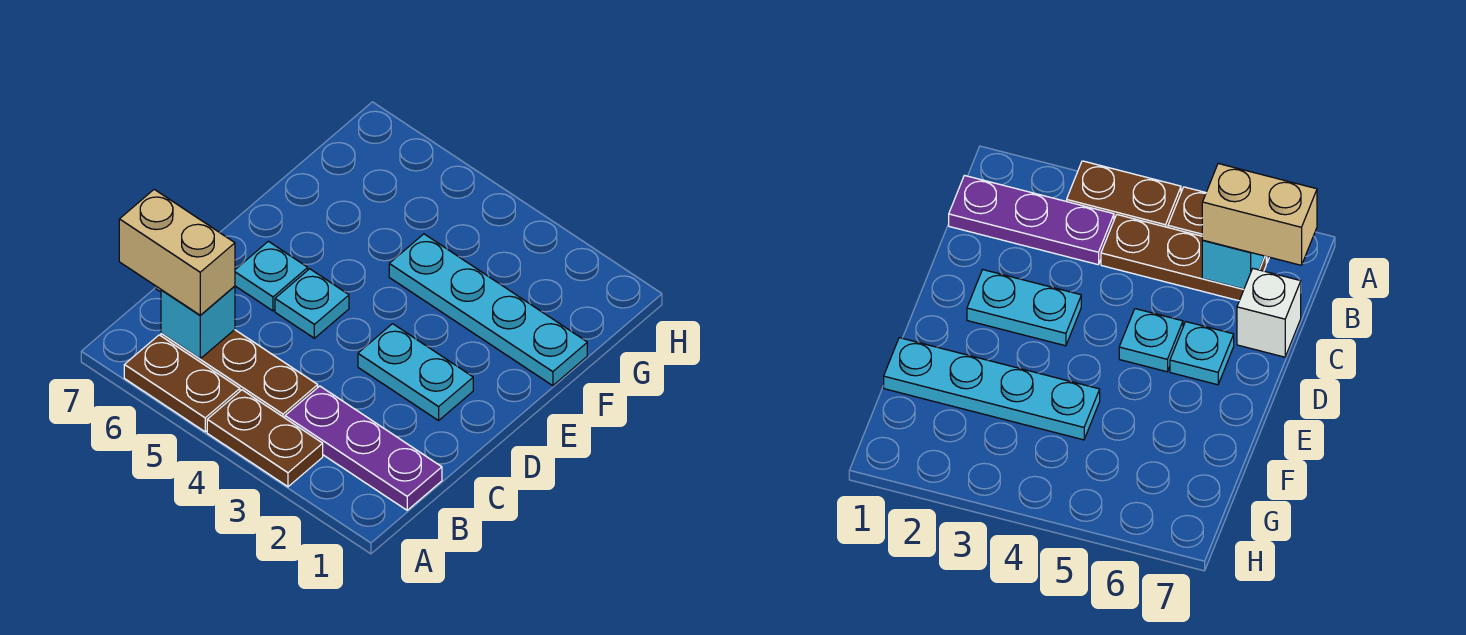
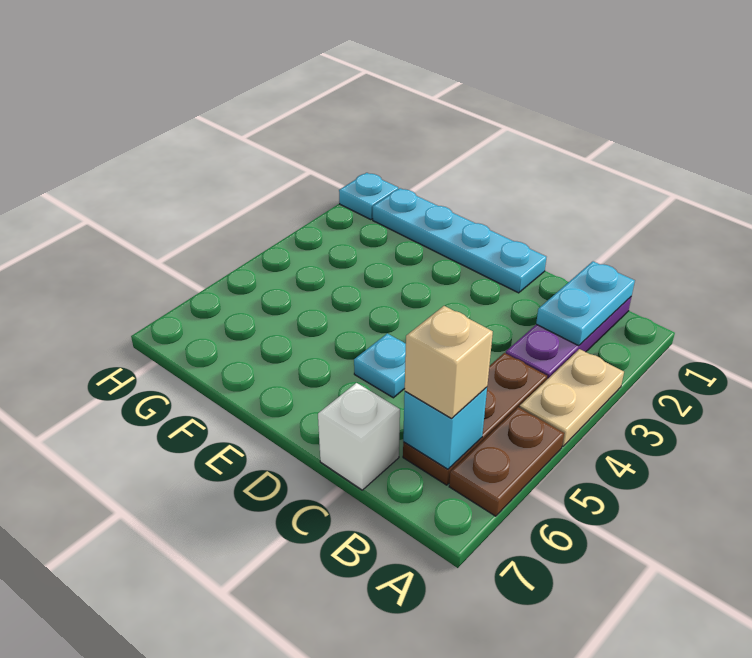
brown 1x2 plate [207,390,323,487] -> tan 1x2 plate [519,349,624,446]
tan 1x2 brick [119,189,235,315] -> tan 1x1 brick [405,306,493,418]
cyan 1x2 plate [358,324,473,420] -> cyan 1x2 plate moved to [536,261,635,346]
cyan 1x1 plate [235,241,308,311] -> cyan 1x1 plate moved to [339,173,398,220]
cyan 1x4 plate [389,234,587,386] -> cyan 1x4 plate turned to [373,188,546,293]

